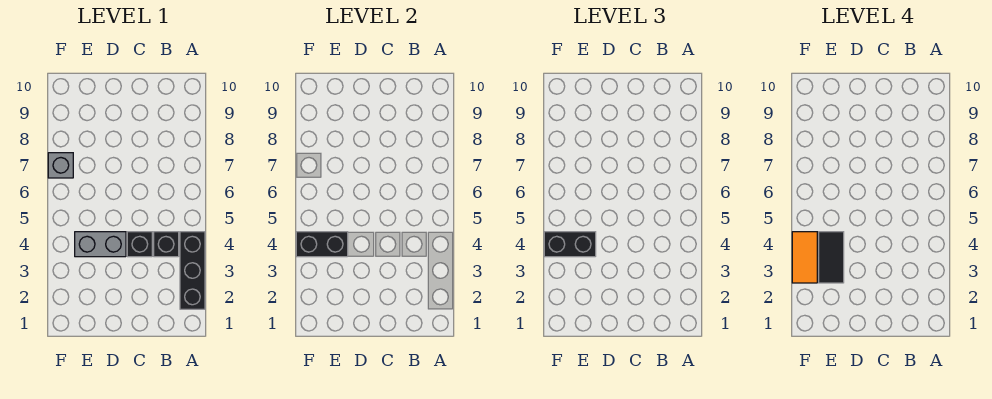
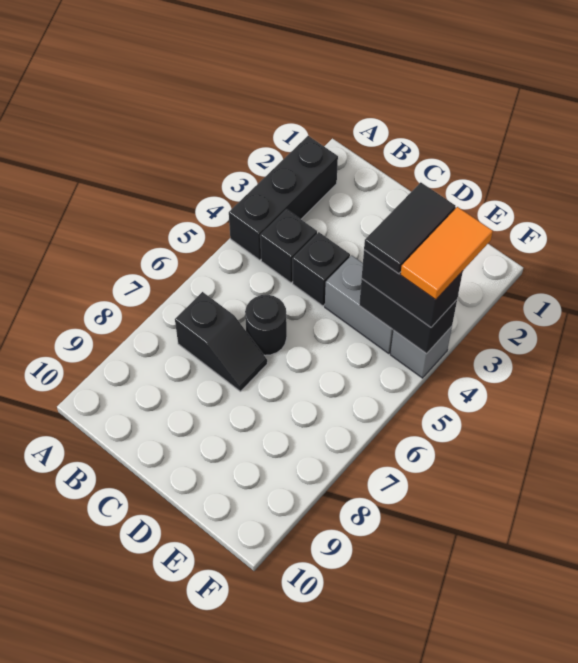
none -> black 1x2 slope [175,292,267,391]
none -> black 1x1 round brick [245,295,287,355]
grey 1x1 brick [48,153,73,178] -> grey 1x1 brick moved to [390,326,452,378]

